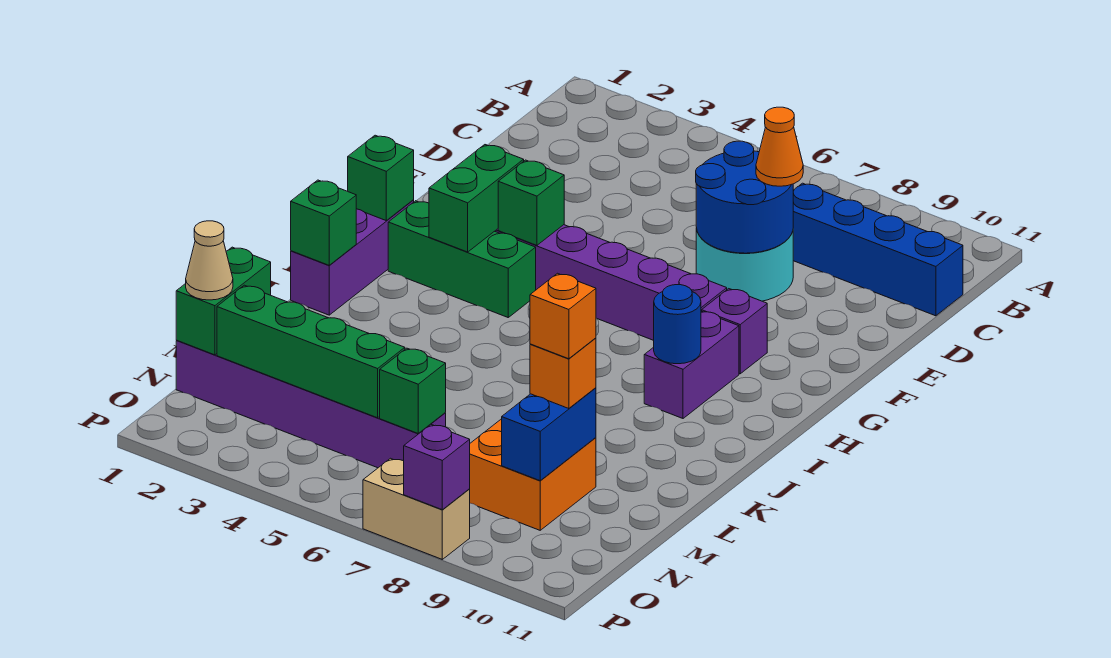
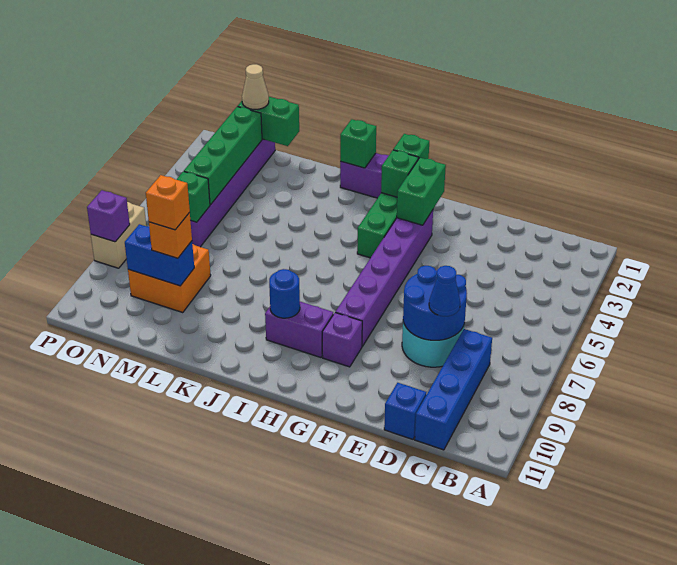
orange 1x1 cone [756,107,803,186] -> blue 1x1 cone [429,266,460,316]
none -> blue 1x1 brick [384,383,426,439]
green 1x2 brick [429,145,524,252] -> green 1x2 brick turned to [397,158,446,225]
green 1x1 brick [498,160,564,245] -> green 1x1 brick moved to [381,150,418,197]

